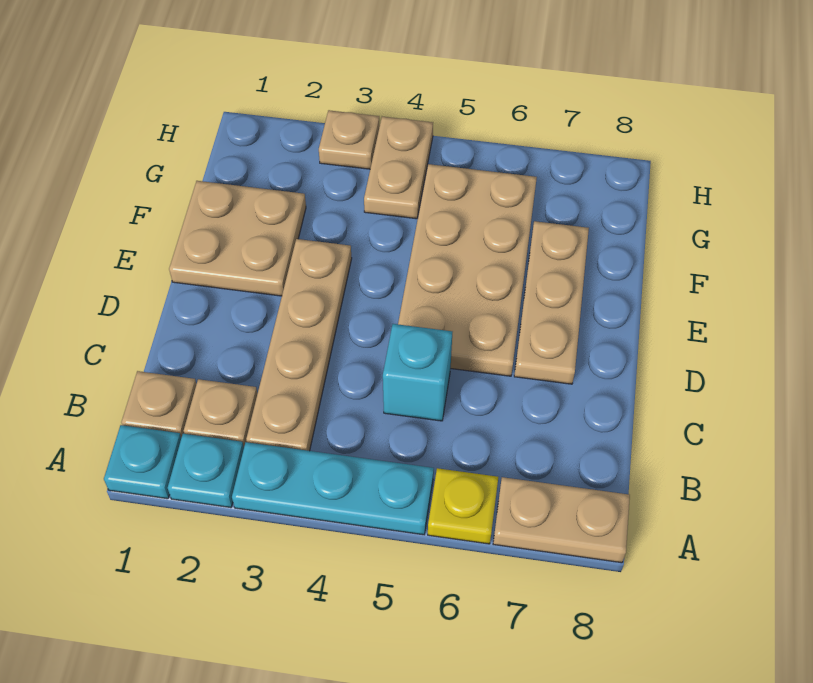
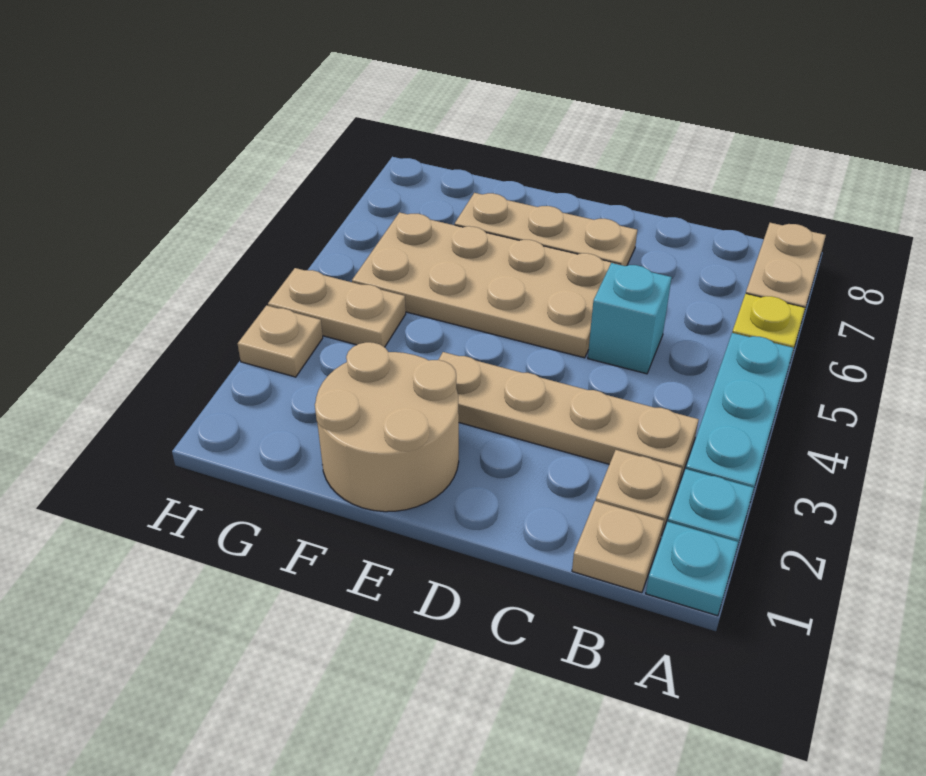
tan 2x2 plate [169,181,306,296] -> tan 2x2 round brick [315,342,459,512]

